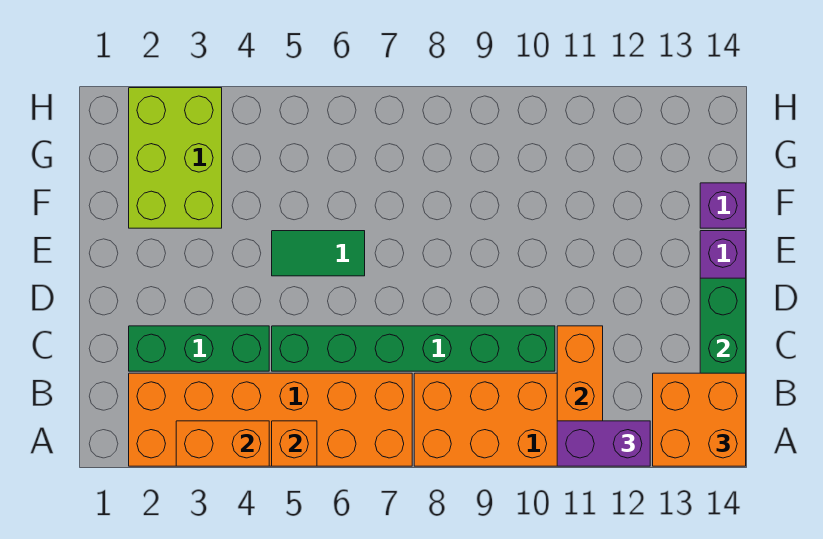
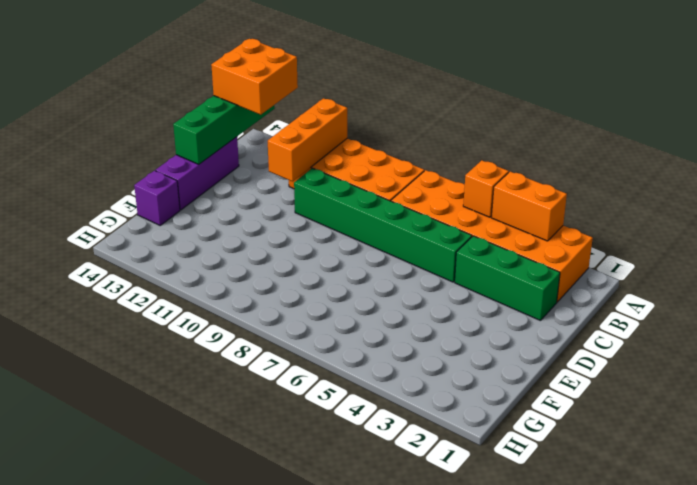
purple 1x2 brick [557,421,650,466] -> none
green 1x2 tile [272,231,365,276] -> none
lime 2x3 brick [129,88,222,228] -> none

